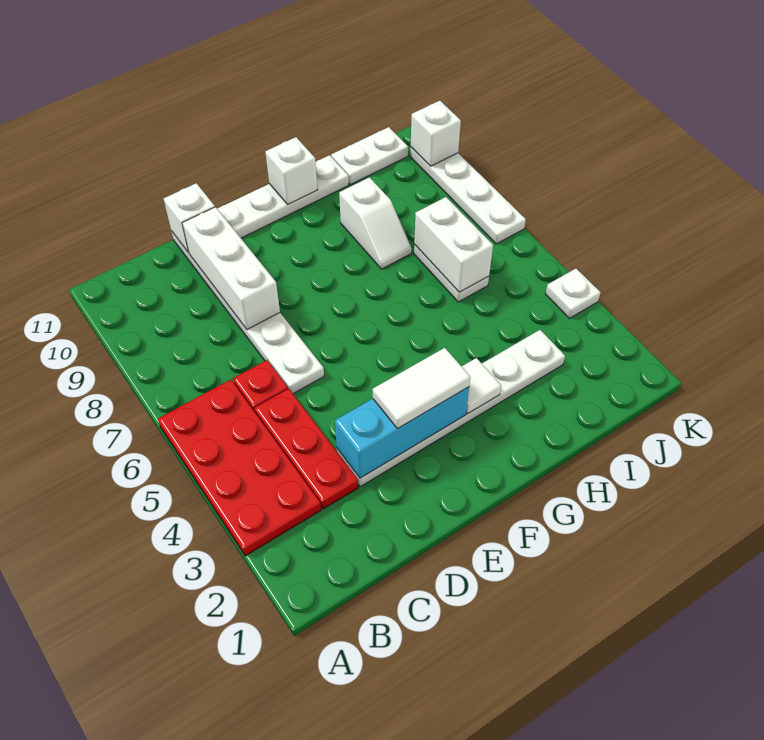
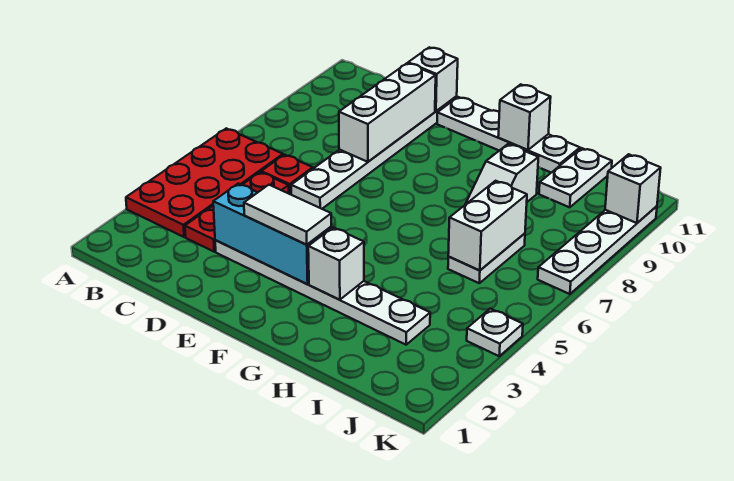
white 1x1 tile [462,358,501,414] -> white 1x1 brick [308,227,364,300]
white 1x2 plate [331,127,408,185] -> white 1x2 plate turned to [539,148,612,207]

